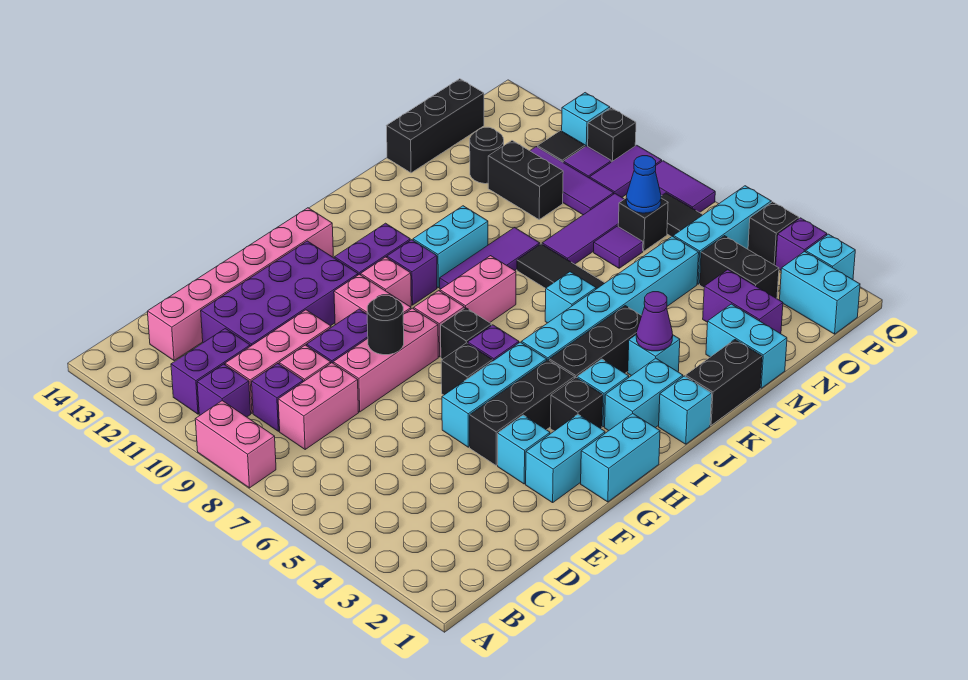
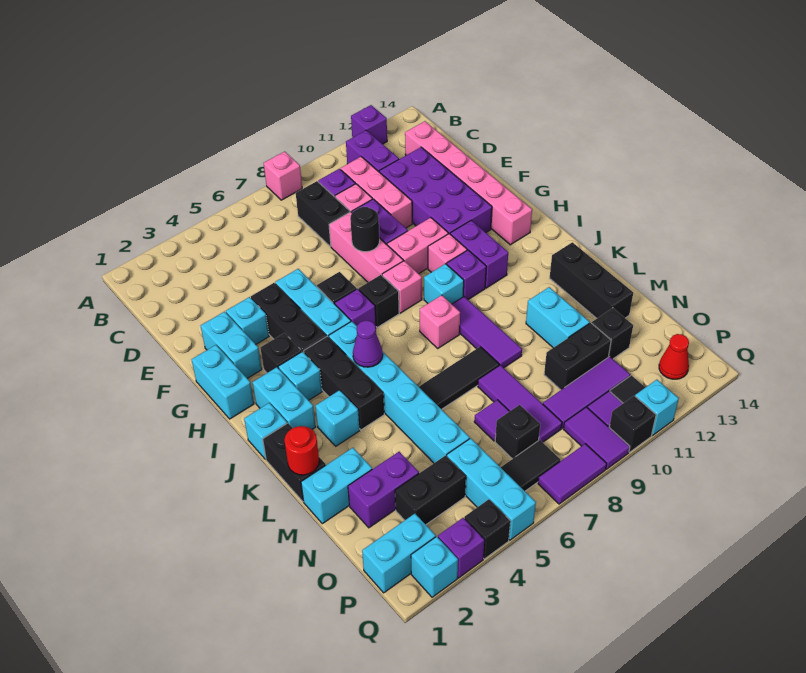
pink 1x2 brick [195,401,276,488] -> pink 1x1 brick [264,152,302,200]
purple 1x1 brick [197,364,251,417] -> purple 1x1 brick moved to [351,105,387,144]
pink 1x2 brick [278,363,359,449] -> black 1x2 brick [296,181,350,247]
pink 1x2 brick [440,256,516,323] -> pink 1x1 brick [420,295,460,348]
cyan 1x2 brick [413,206,488,288] -> cyan 1x2 brick moved to [526,287,590,348]
purple 1x1 cone [636,292,673,351] -> purple 1x1 cone moved to [353,321,383,367]
cyan 1x1 brick [545,272,596,323] -> cyan 1x1 brick moved to [424,264,464,304]
none -> red 1x1 round brick [285,426,319,475]
black 1x3 brick [387,79,484,173] -> black 1x3 brick moved to [550,242,633,318]
black 1x1 round brick [470,127,504,184] -> black 1x1 brick [592,308,633,359]
blue 1x1 cone [626,156,661,213] -> none
none -> red 1x1 cone [659,334,689,379]

